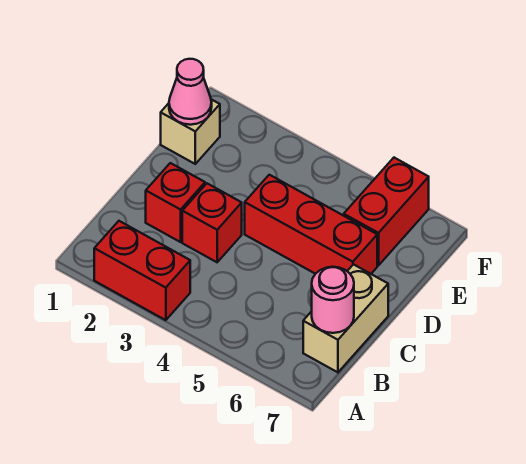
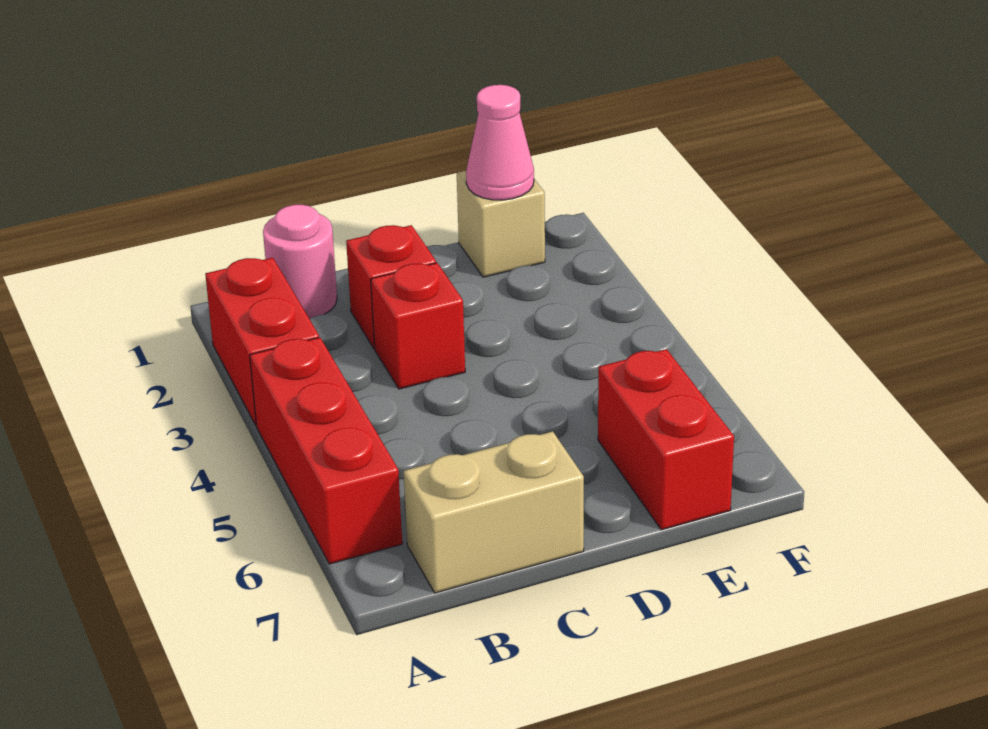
pink 1x1 round brick [312,267,354,333] -> pink 1x1 round brick moved to [263,205,337,319]
red 1x3 brick [245,175,377,274] -> red 1x3 brick moved to [250,337,402,564]
red 1x2 brick [344,158,429,265] -> red 1x2 brick turned to [598,349,734,530]

